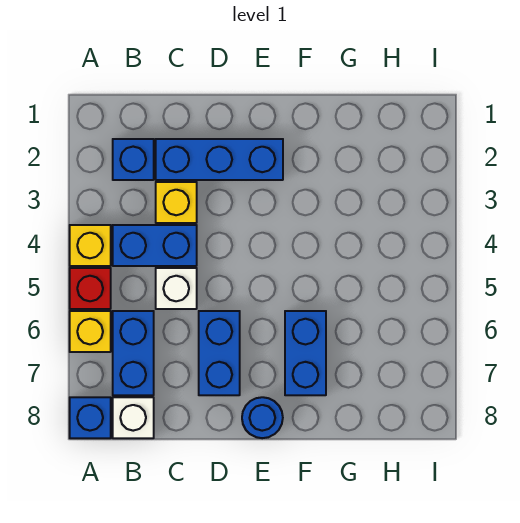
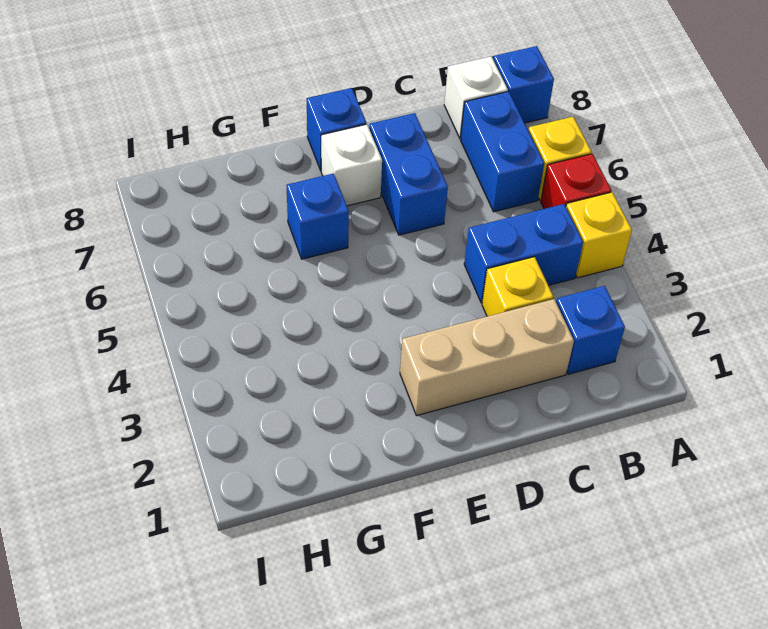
blue 1x3 brick [156,139,283,180] -> tan 1x3 brick [400,299,574,416]
white 1x1 brick [156,268,197,309] -> white 1x1 brick moved to [321,124,382,206]
blue 1x1 round brick [242,397,283,438] -> blue 1x1 brick [307,88,367,170]
blue 1x2 brick [285,311,326,395] -> blue 1x1 brick [287,173,349,259]

